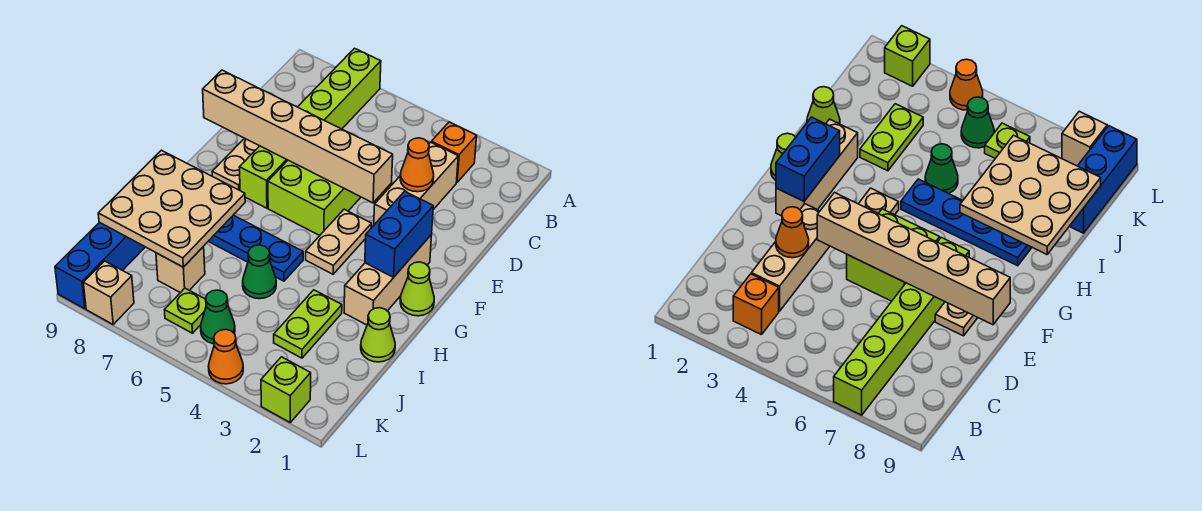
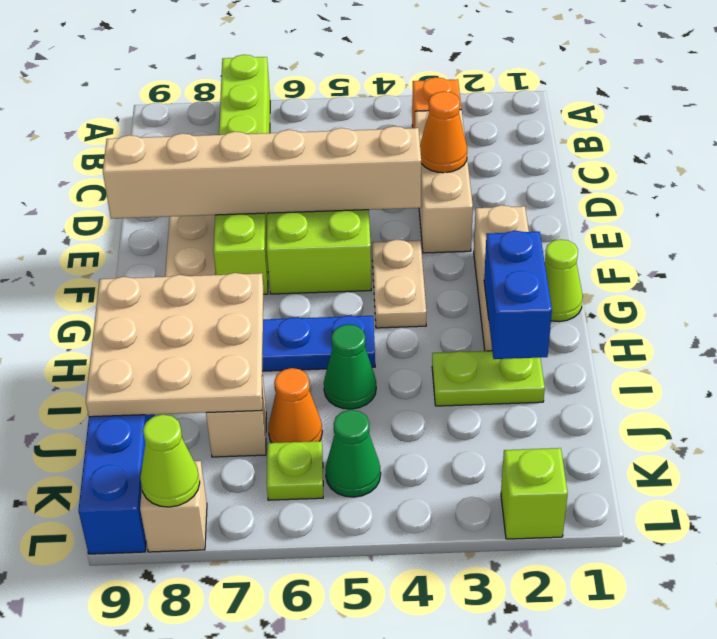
blue 1x2 brick [365,191,433,278] -> blue 1x2 brick moved to [484,231,552,359]
lime 1x1 cone [361,308,395,362] -> lime 1x1 cone moved to [140,415,200,507]
lime 1x2 plate [274,290,342,358] -> lime 1x2 plate turned to [432,351,545,406]
orange 1x1 cone [208,329,243,384] -> orange 1x1 cone moved to [268,368,322,443]

